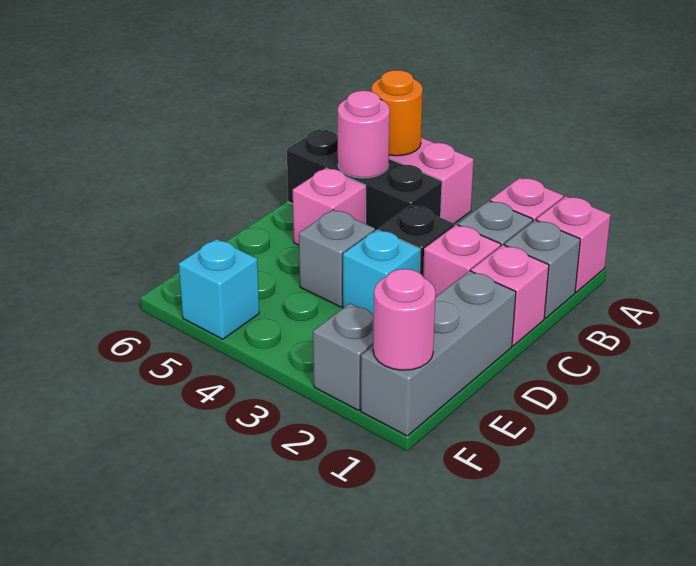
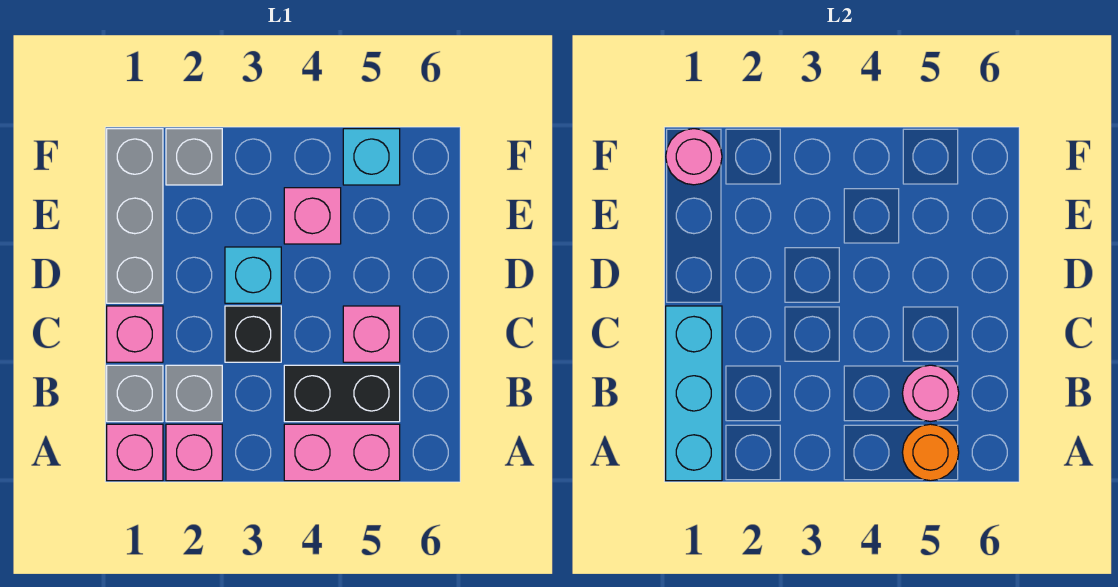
none -> cyan 1x3 brick [666,306,722,481]
black 1x3 brick [287,129,442,230] -> black 1x2 brick [284,365,400,422]
pink 1x1 brick [423,225,501,297] -> pink 1x1 brick moved to [284,188,341,244]
grey 1x1 brick [299,210,375,307] -> none

